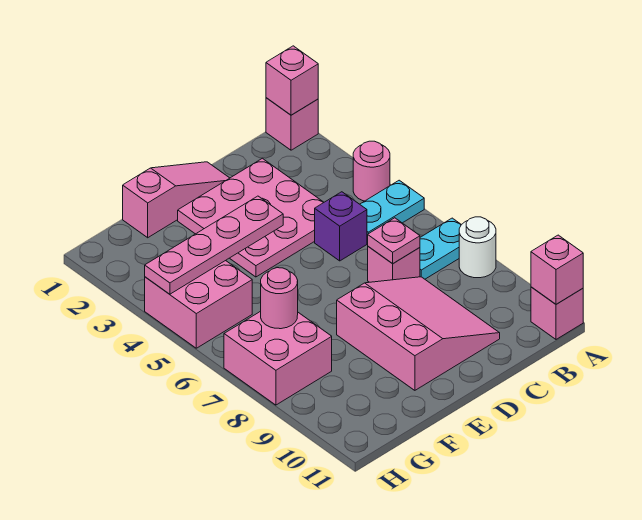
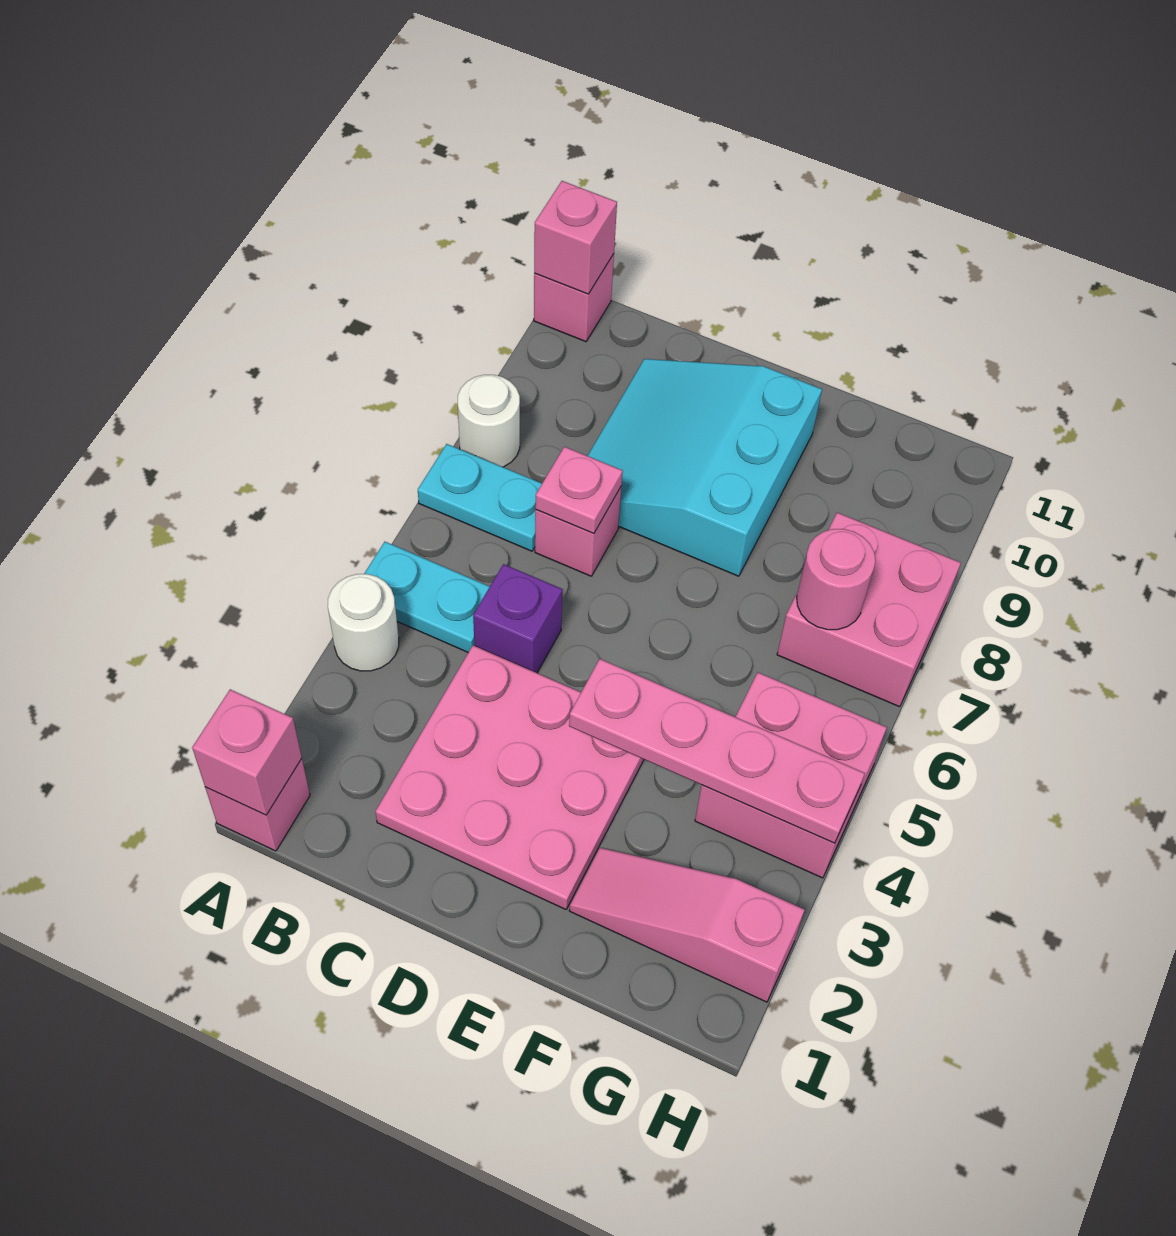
pink 1x1 round brick [353,141,390,201] -> white 1x1 round brick [328,574,399,671]
pink 3x3 slope [337,277,500,390] -> cyan 3x3 slope [588,359,822,576]
pink 1x3 slope [123,162,229,238] -> pink 1x3 slope moved to [569,848,804,1002]

